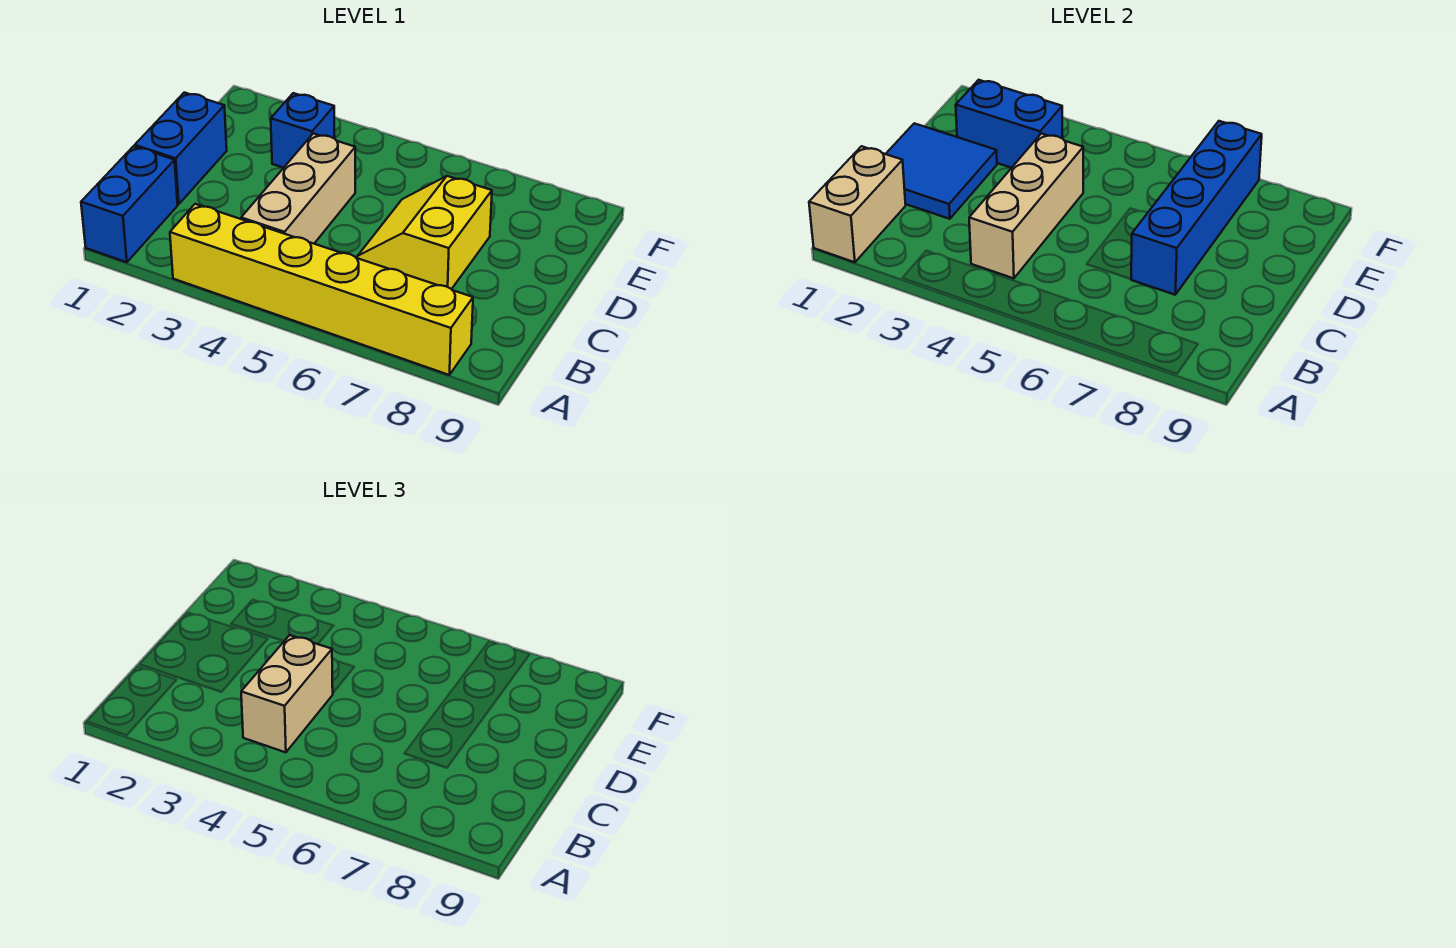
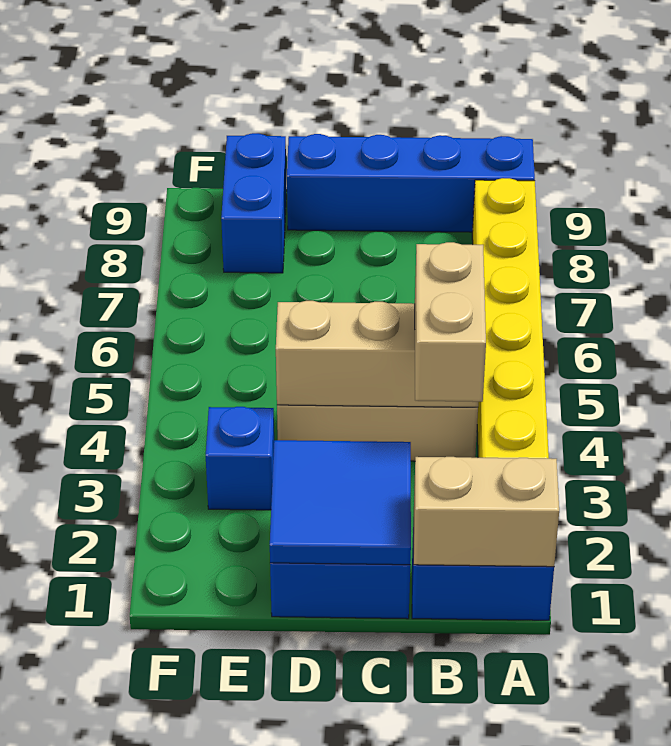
tan 1x2 brick [241,635,333,752] -> tan 1x2 brick turned to [415,242,486,402]
yellow 2x2 slope [357,176,492,289] -> none
blue 1x4 brick [1131,121,1262,295] -> blue 1x4 brick moved to [287,134,535,232]
blue 1x2 brick [956,80,1063,168] -> blue 1x2 brick moved to [221,133,287,273]

